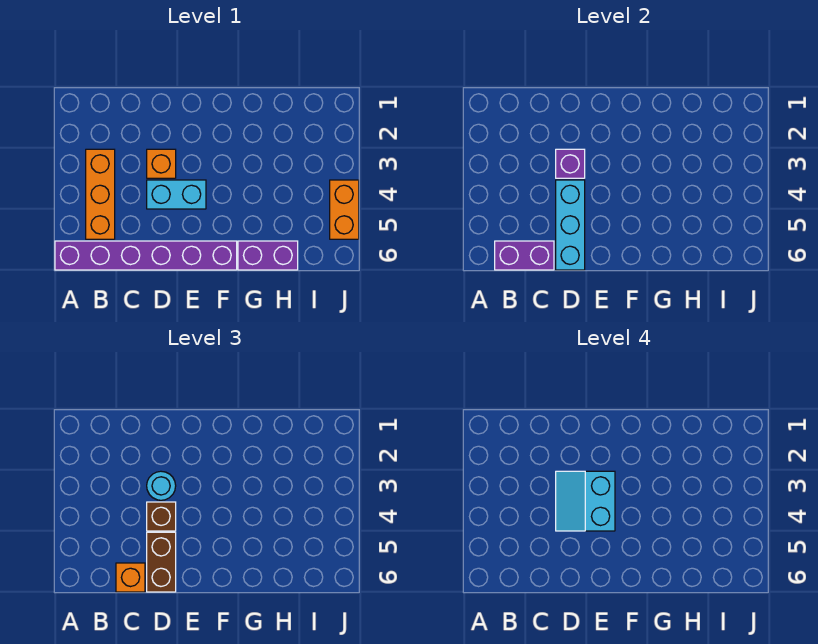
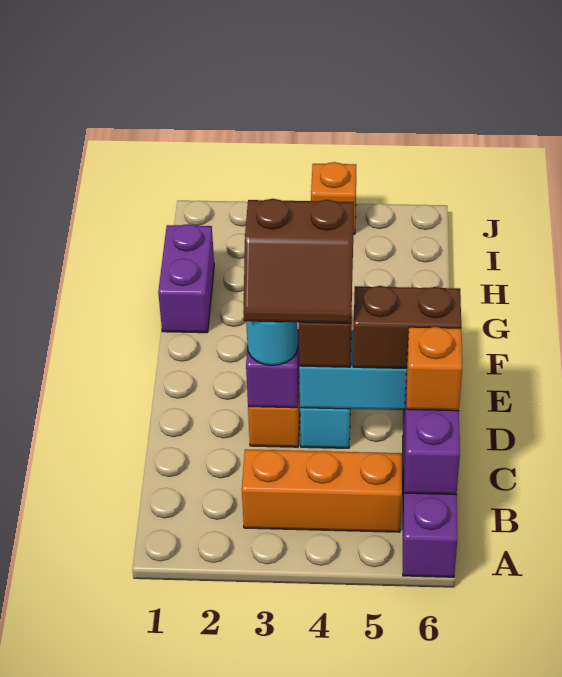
cyan 2x2 slope [556,471,615,531] -> brown 2x2 slope [243,199,354,323]
purple 1x2 brick [238,241,298,270] -> purple 1x2 brick moved to [158,224,214,333]
orange 1x2 brick [330,180,359,239] -> orange 1x1 brick [311,162,356,234]

